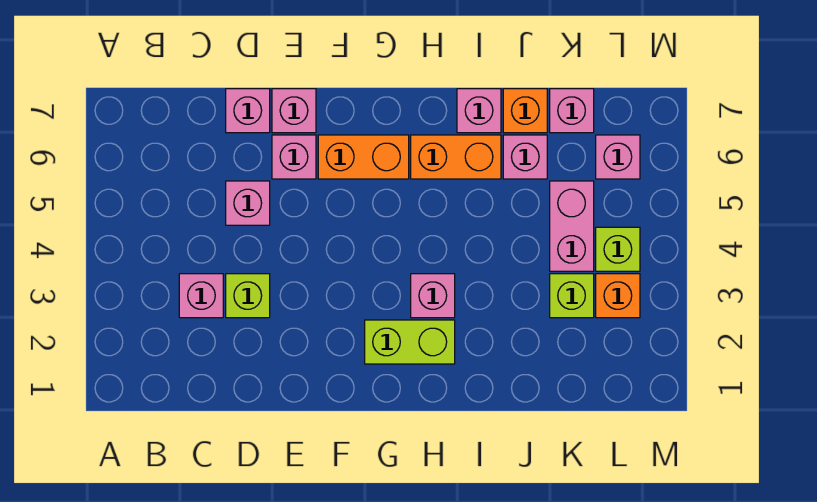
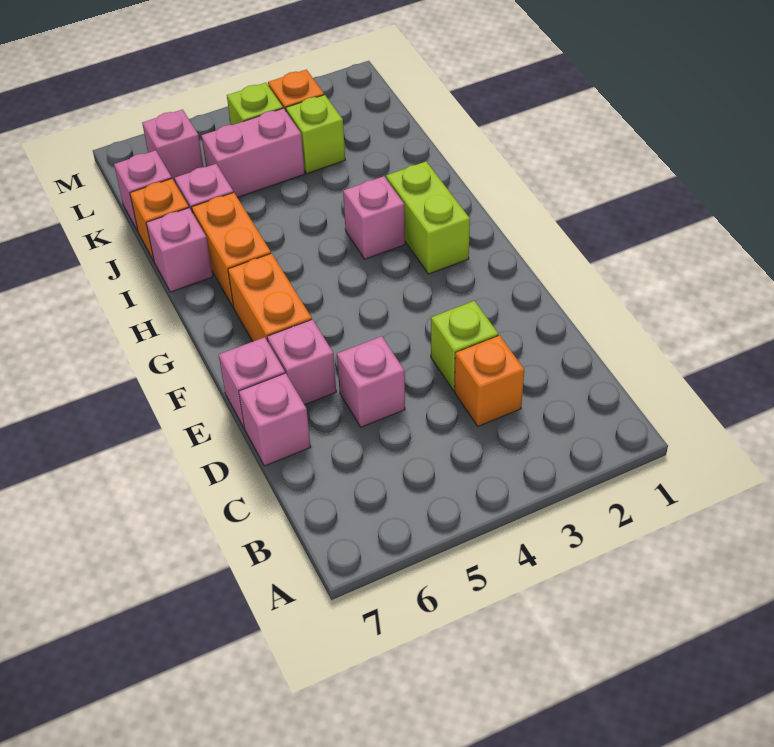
pink 1x1 brick [179,274,223,318] -> orange 1x1 brick [454,335,524,426]

